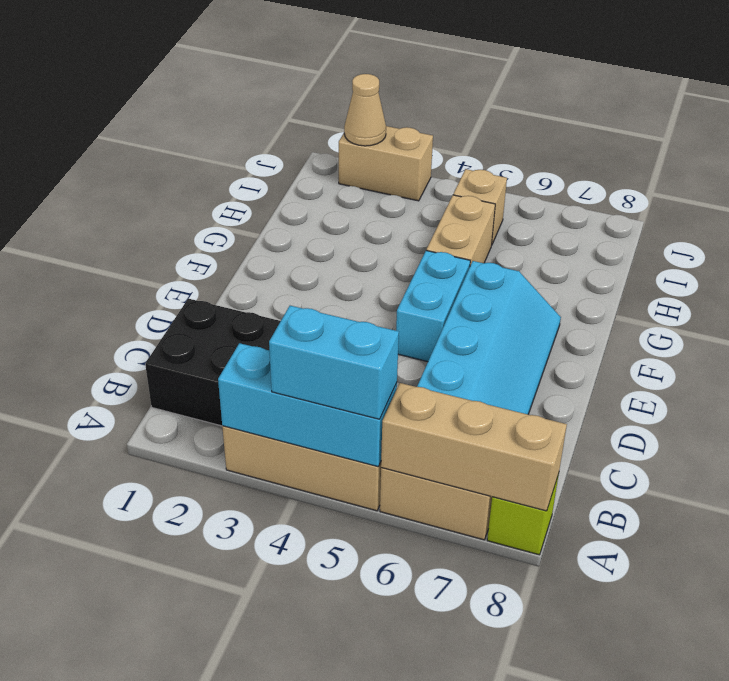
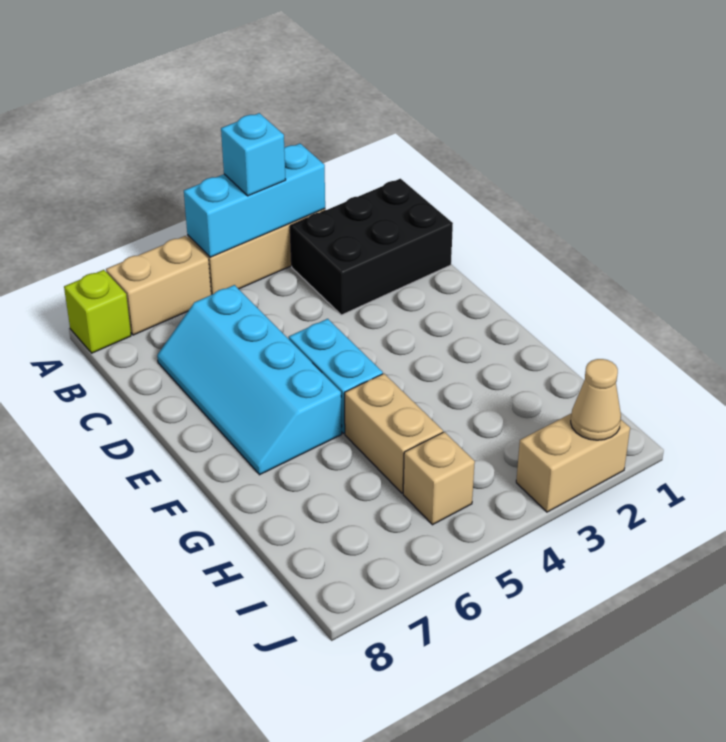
cyan 1x2 brick [269,306,399,419] -> cyan 1x1 brick [221,113,286,196]
tan 1x3 brick [381,383,567,511] -> none

